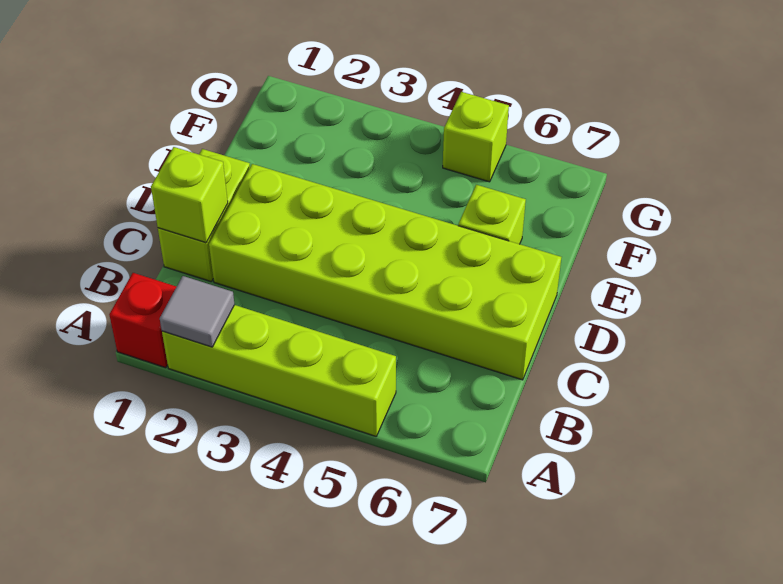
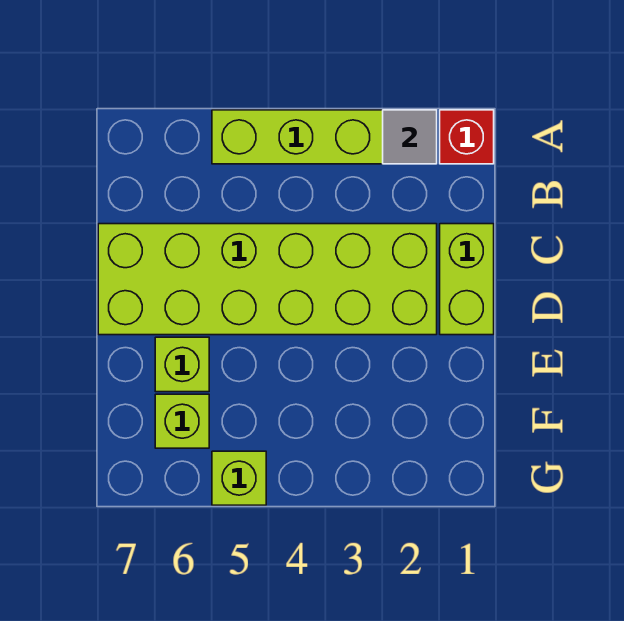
lime 1x1 brick [151,147,228,243] -> lime 1x1 brick moved to [155,394,209,448]

